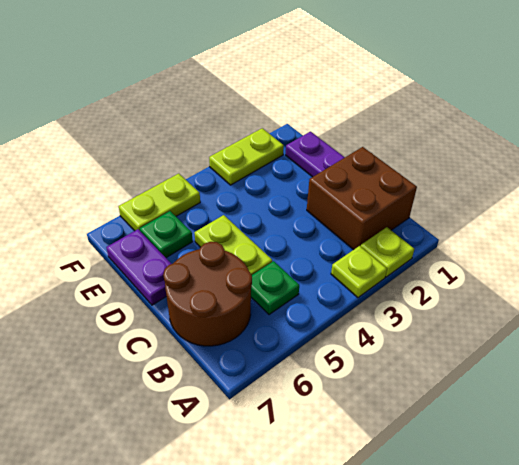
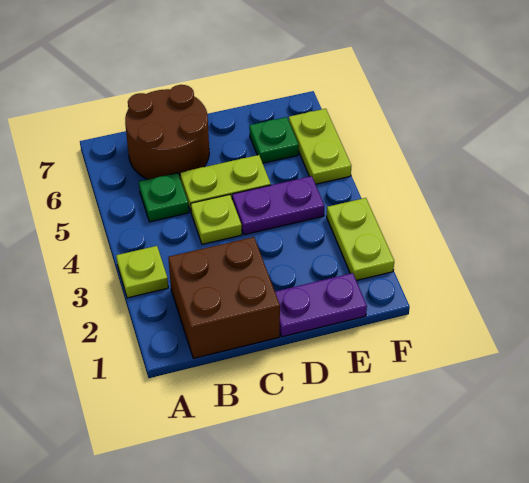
lime 1x1 plate [361,227,414,277] -> lime 1x1 plate moved to [191,195,242,244]
purple 1x2 plate [106,229,171,305] -> purple 1x2 plate moved to [232,176,324,235]

